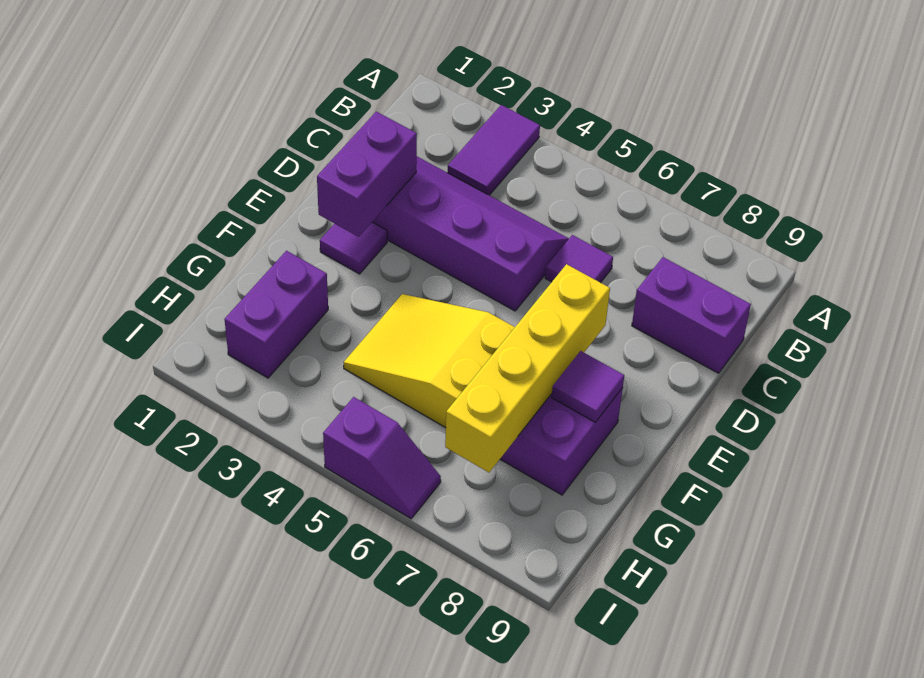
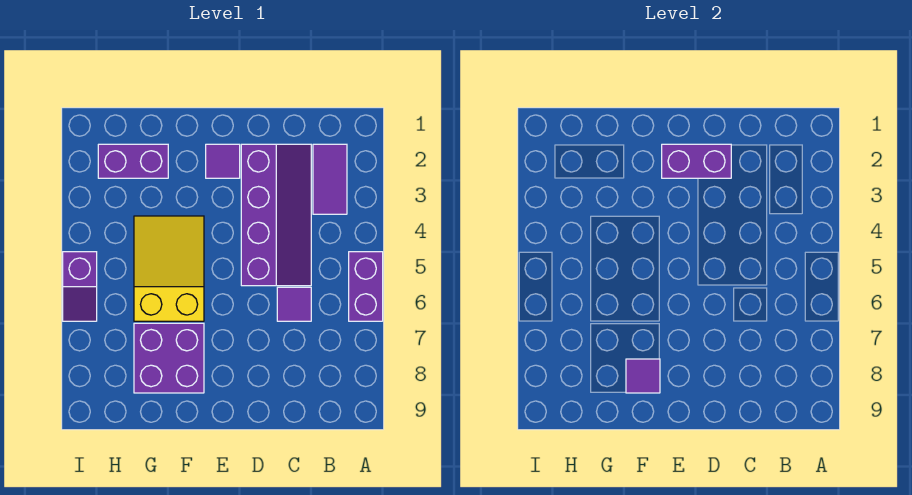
purple 1x2 tile [448,105,540,195] -> purple 1x2 tile turned to [313,144,347,214]
purple 1x2 brick [632,257,751,373] -> purple 1x2 brick moved to [349,252,383,321]
yellow 1x4 brick [445,264,610,472] -> none

